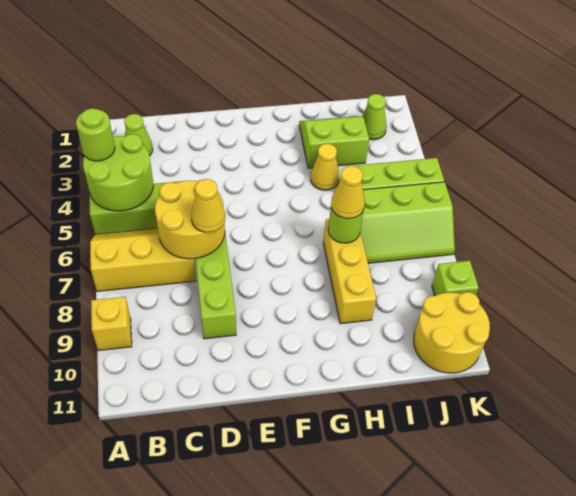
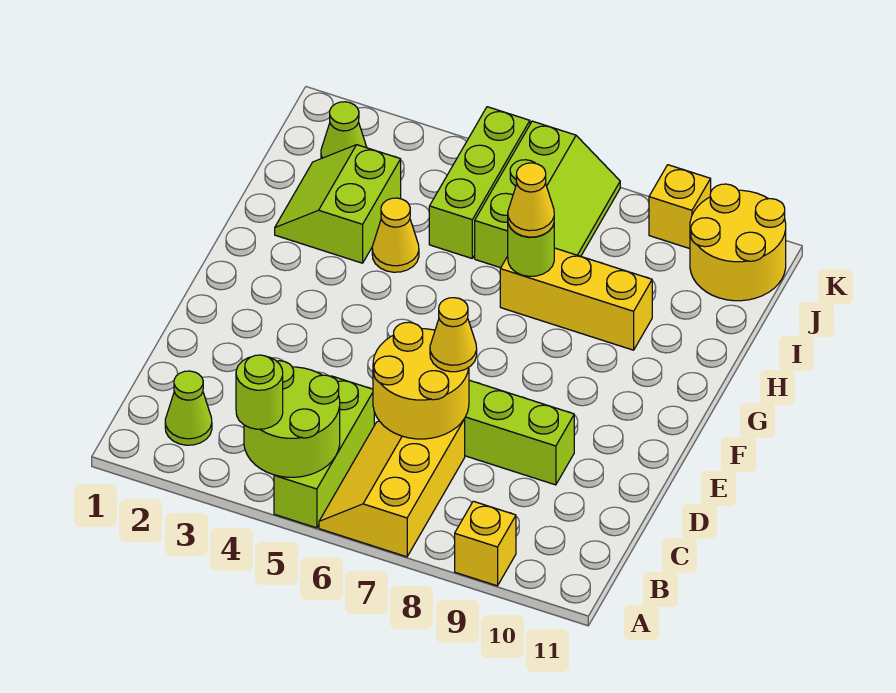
lime 1x1 brick [432,261,479,296] -> yellow 1x1 brick [649,165,711,249]

